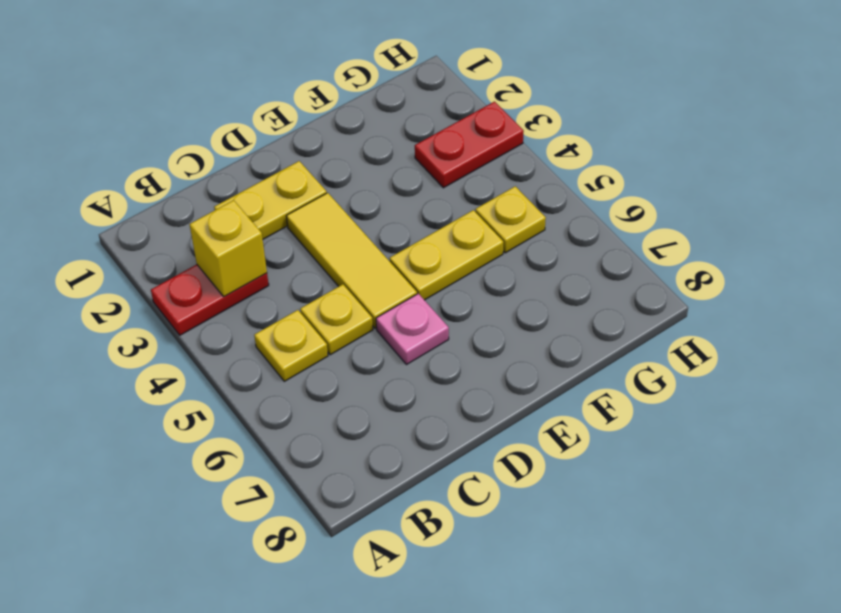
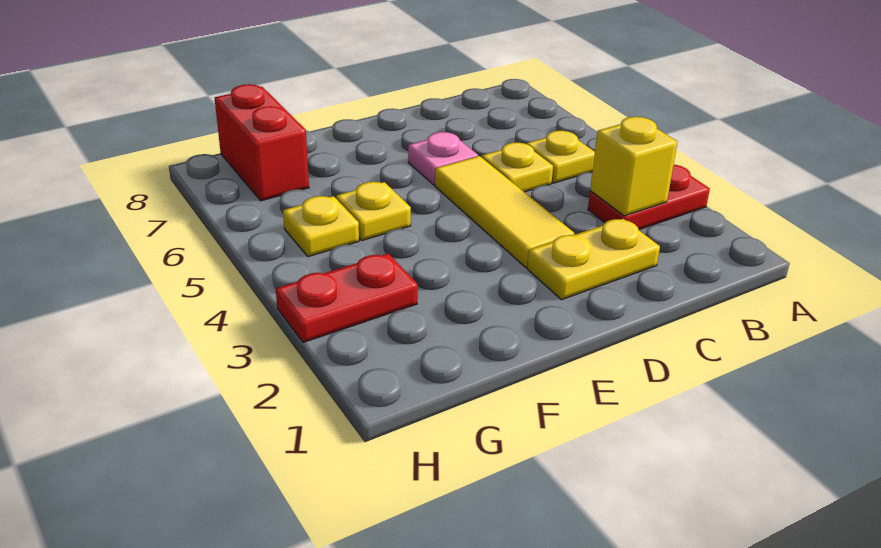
yellow 1x2 plate [389,210,503,300] -> yellow 1x1 plate [336,182,411,240]
none -> red 1x2 brick [215,84,309,201]

